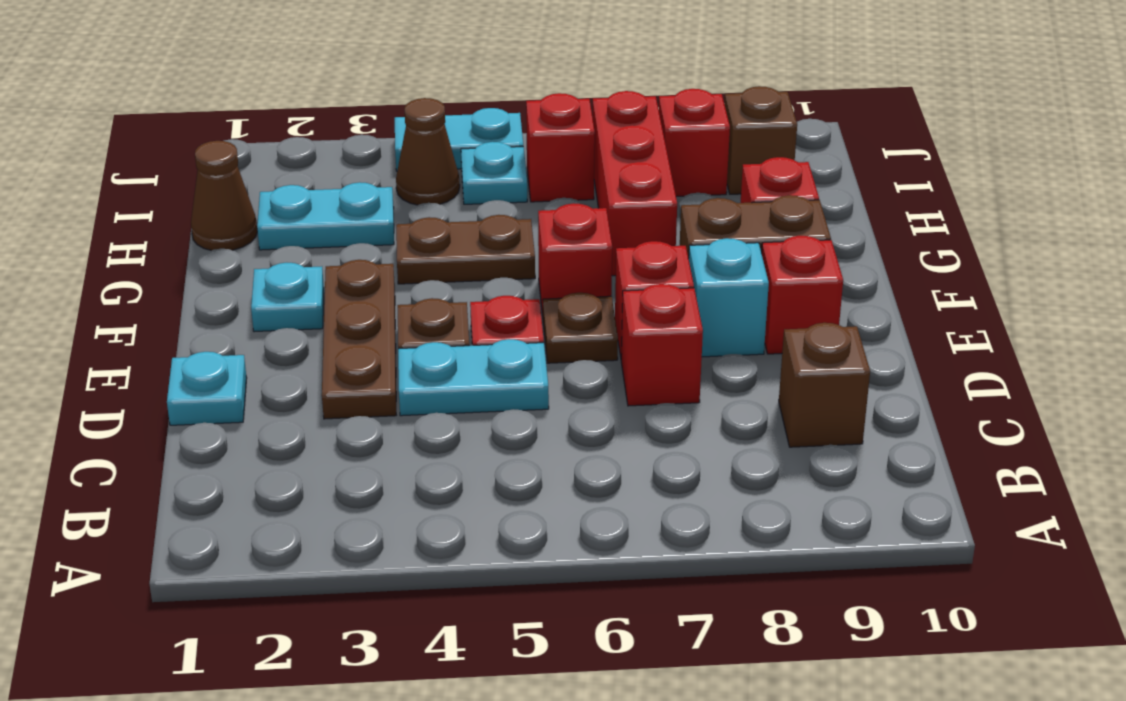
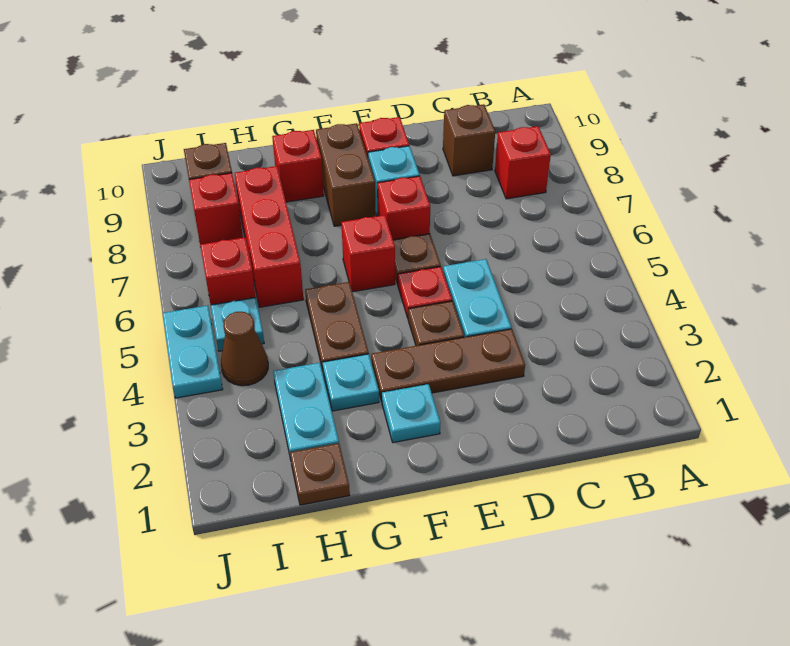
cyan 1x1 plate [167,352,247,425] -> cyan 1x1 plate moved to [323,354,379,411]
red 1x1 brick [621,284,703,406] -> red 1x1 brick moved to [495,126,551,199]
red 1x3 brick [593,91,677,276] -> red 1x3 brick turned to [235,166,304,307]
brown 1x1 cone [191,141,257,250] -> brown 1x1 plate [290,443,350,505]

